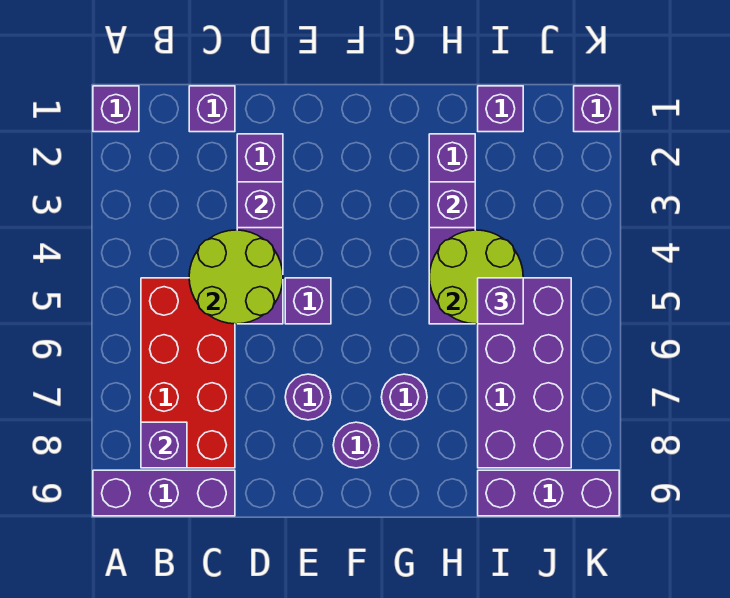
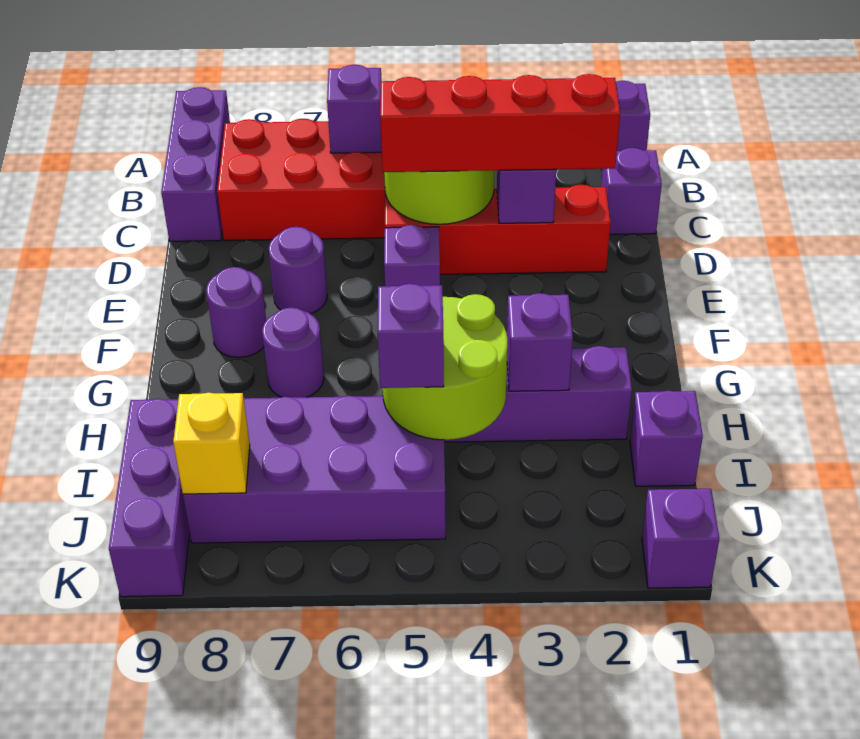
purple 1x1 brick [141,422,187,468] -> purple 1x1 brick moved to [327,65,382,153]
purple 1x4 brick [237,134,283,324] -> red 1x4 brick [385,185,611,274]
none -> red 1x4 brick [380,74,620,172]
none -> yellow 1x1 brick [173,393,250,494]

